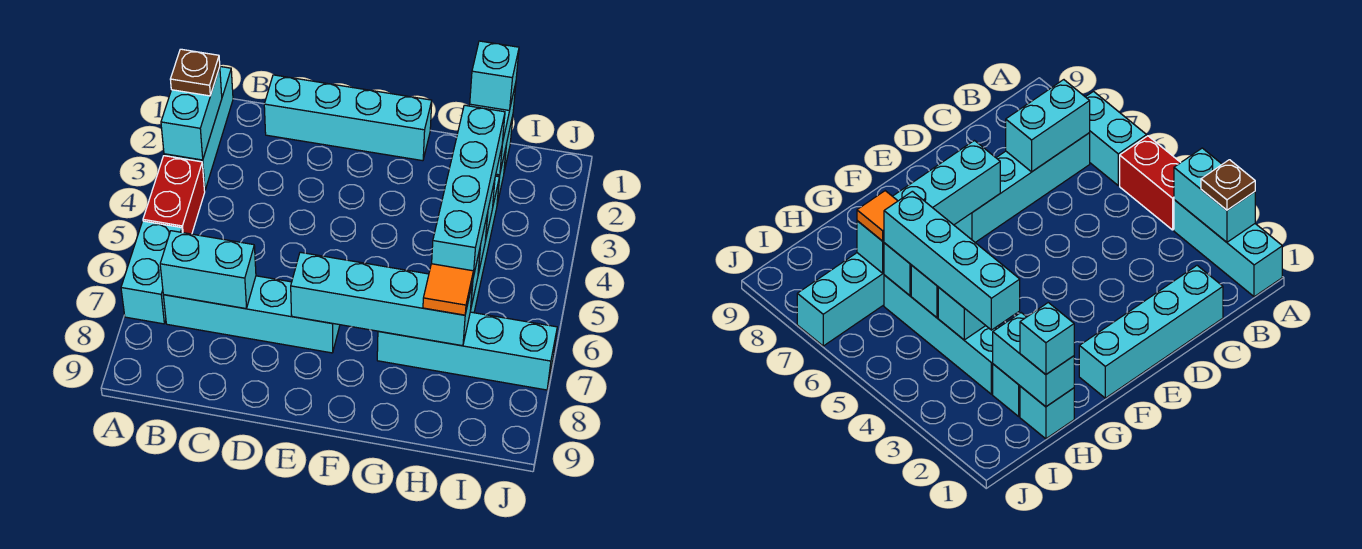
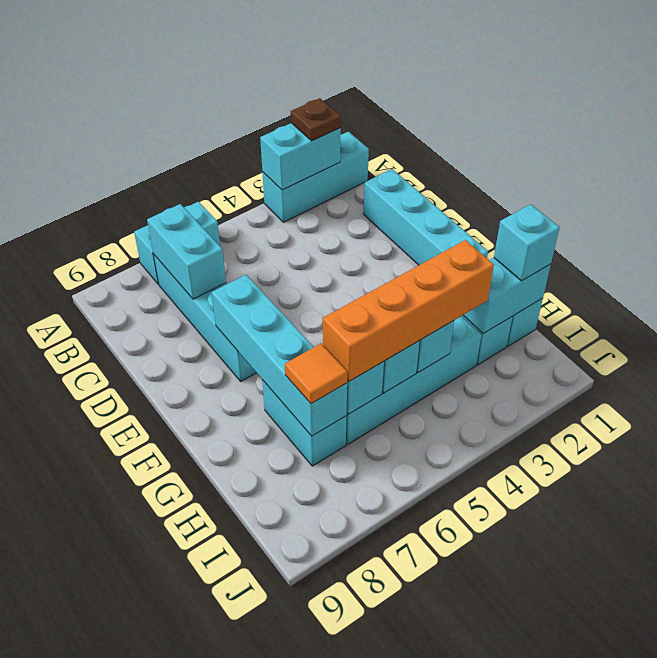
red 1x2 brick [143,156,205,234] -> none
cyan 1x4 brick [377,312,557,390] -> cyan 1x2 brick [262,380,346,466]
cyan 1x4 brick [432,105,505,277] -> orange 1x4 brick [323,240,494,381]

